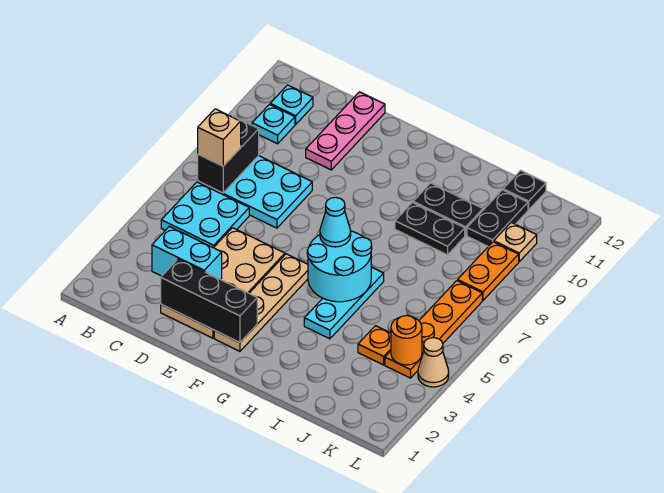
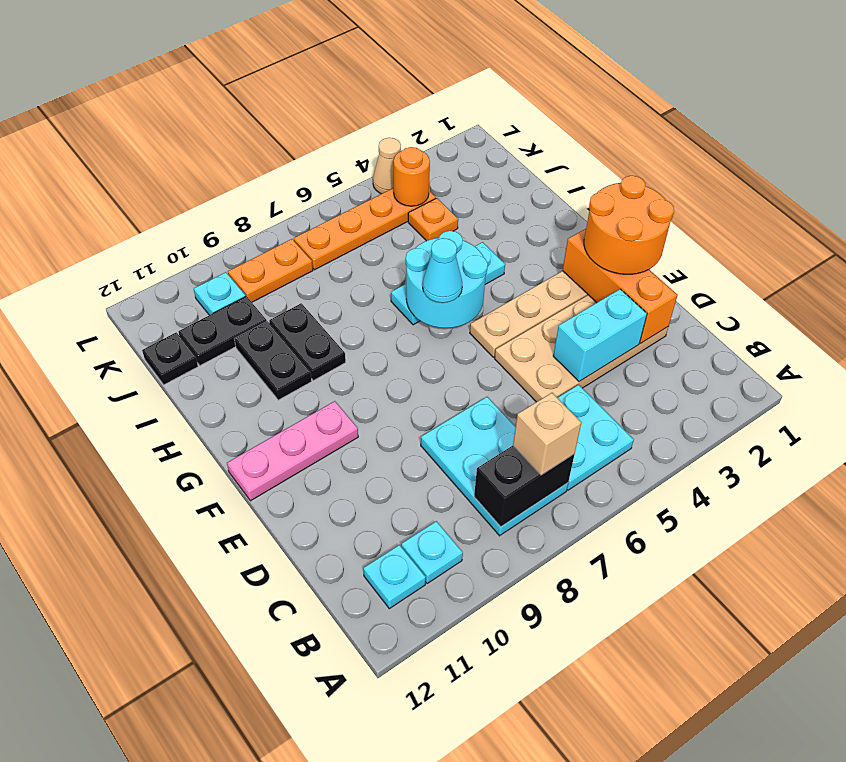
cyan 1x2 brick [152,226,222,280] -> cyan 1x2 brick turned to [553,289,647,382]
black 1x3 brick [161,259,257,343] -> orange 1x3 brick [563,229,678,343]
pink 1x3 plate [306,92,385,170] -> pink 1x3 plate moved to [227,401,358,501]
none -> orange 2x2 round brick [584,176,674,274]
tan 1x1 plate [494,222,537,261] -> cyan 1x1 plate [194,272,246,315]

